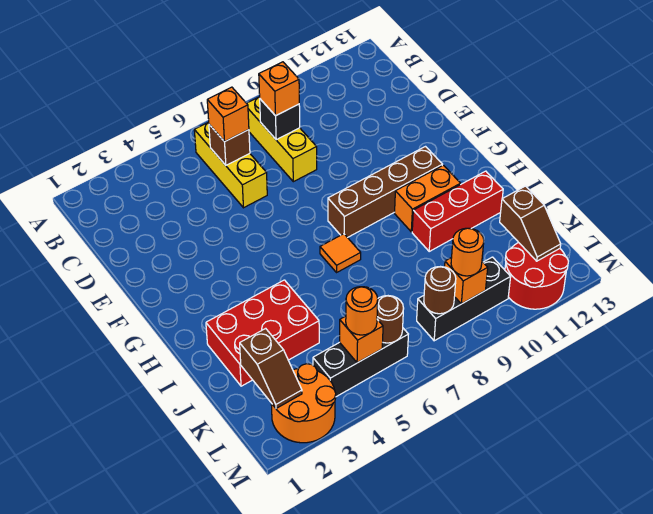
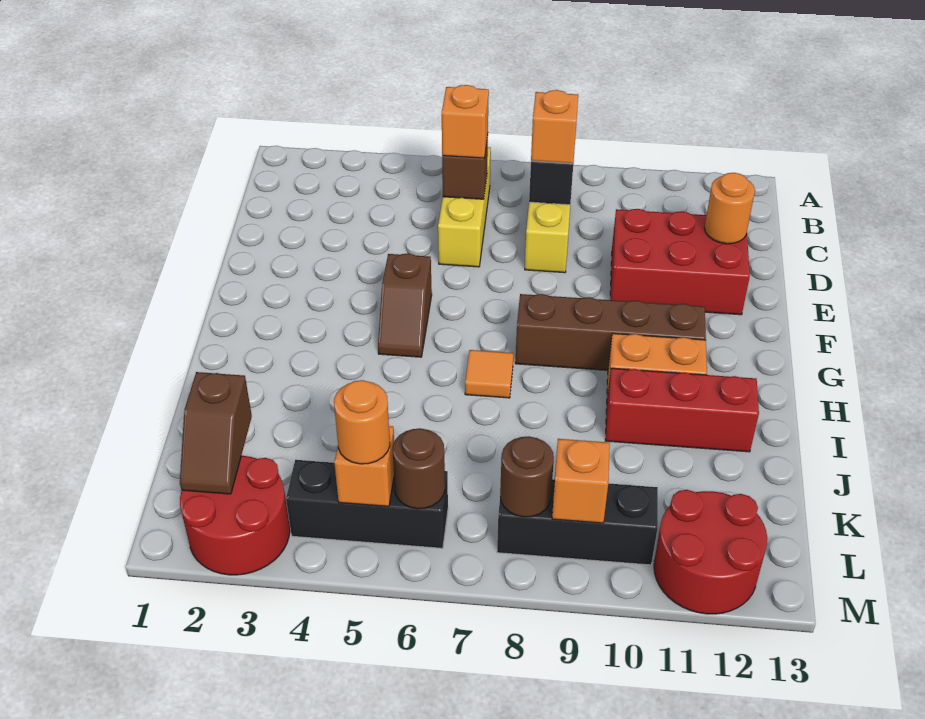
red 2x3 brick [206,280,319,386] -> red 2x3 brick moved to [610,209,750,315]
brown 1x2 slope [500,186,561,261] -> brown 1x2 slope moved to [378,254,432,357]
orange 2x2 round brick [271,364,336,443] -> red 2x2 round brick [180,456,290,575]
orange 1x1 round brick [451,228,484,276] -> orange 1x1 round brick moved to [704,173,755,244]

